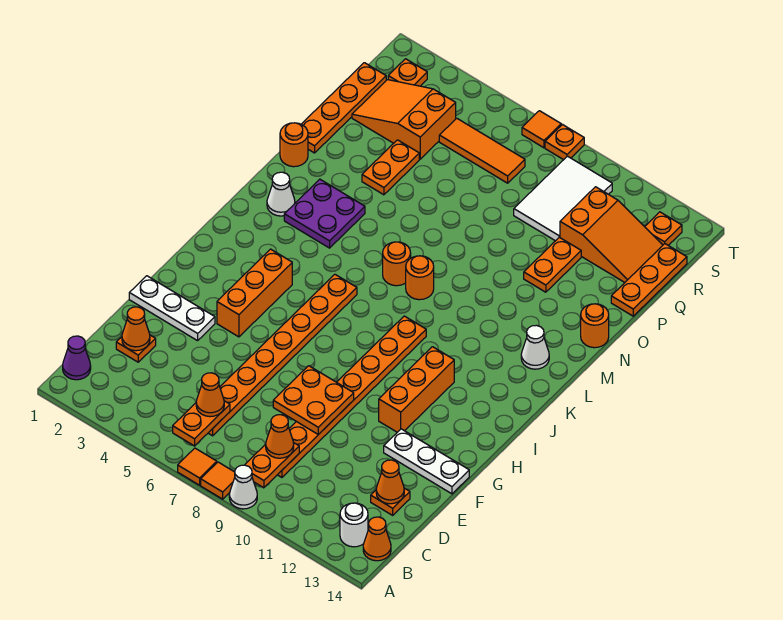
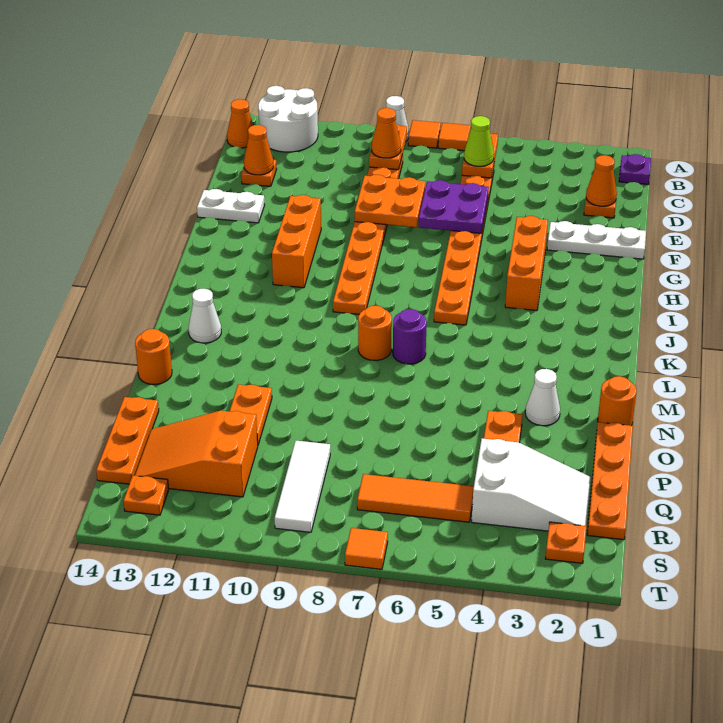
purple 1x1 cone [63,336,91,380] -> purple 1x1 plate [619,154,651,185]
white 1x1 round brick [340,503,368,547] -> white 2x2 round brick [258,86,318,152]
orange 1x1 cone [196,373,224,417] -> lime 1x1 cone [464,116,494,166]
white 1x3 plate [384,429,469,494] -> white 1x2 plate [197,189,264,223]
white 1x1 cone [267,172,295,216] -> white 1x1 cone moved to [525,369,560,426]
purple 2x2 plate [284,179,365,248] -> purple 2x2 plate moved to [419,180,489,233]
orange 1x1 round brick [383,242,411,286] -> purple 1x1 round brick [393,309,427,364]
orange 2x3 slope [352,80,456,159] -> white 2x3 slope [472,438,591,531]
white 2x3 tile [514,156,612,241] -> white 1x3 tile [275,441,330,532]
orange 1x1 plate [545,125,584,160] -> none

